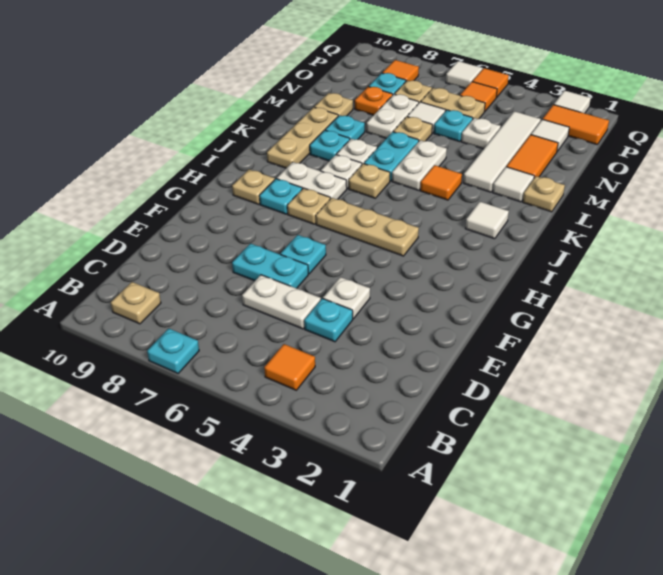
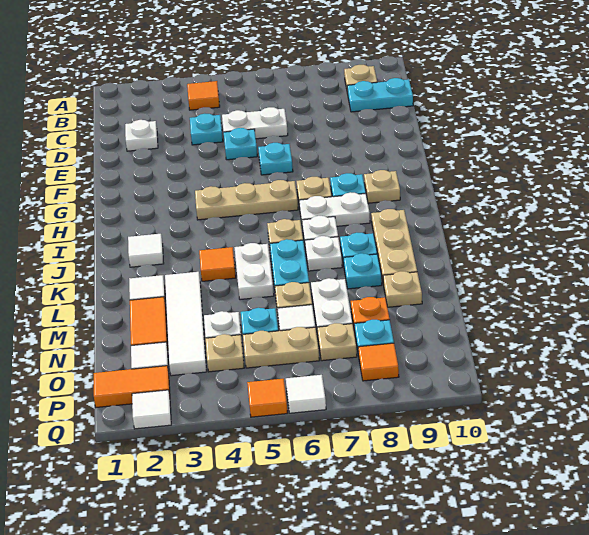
cyan 1x1 plate [147,328,199,373] -> cyan 1x1 plate moved to [224,128,257,160]
white 1x1 plate [323,277,370,319] -> white 1x1 plate moved to [125,120,158,151]
cyan 1x2 plate [232,243,308,288] -> cyan 1x2 plate moved to [347,78,413,112]
tan 1x1 plate [523,176,565,212] -> tan 1x1 plate moved to [206,334,244,372]
orange 1x1 tile [460,82,497,112] -> none

